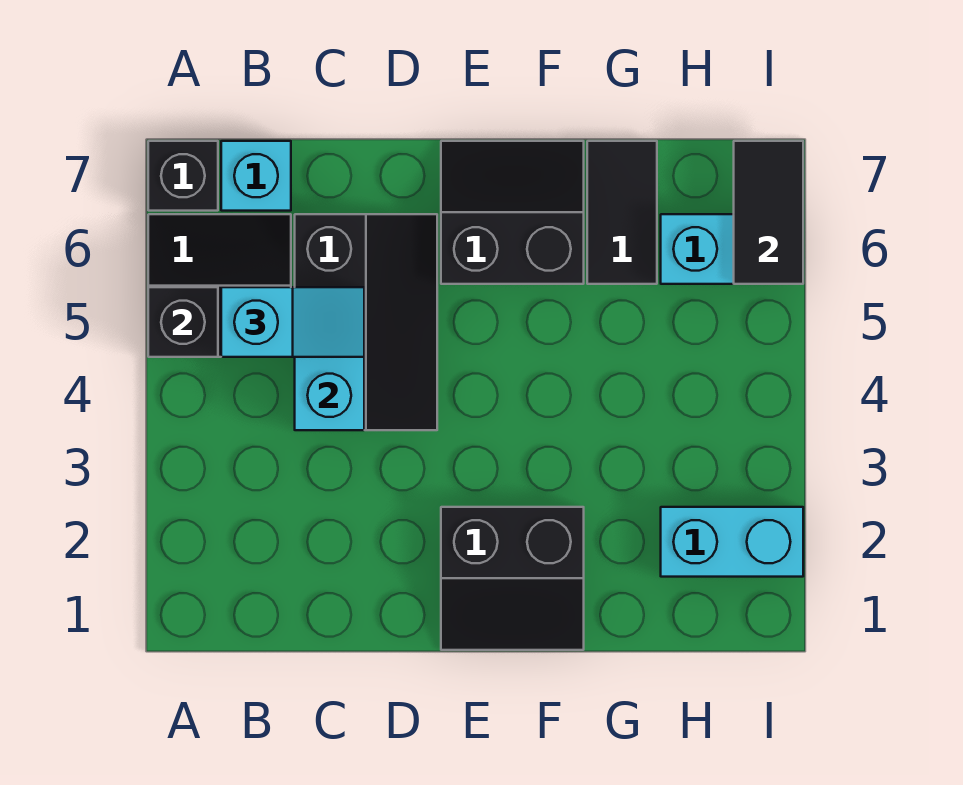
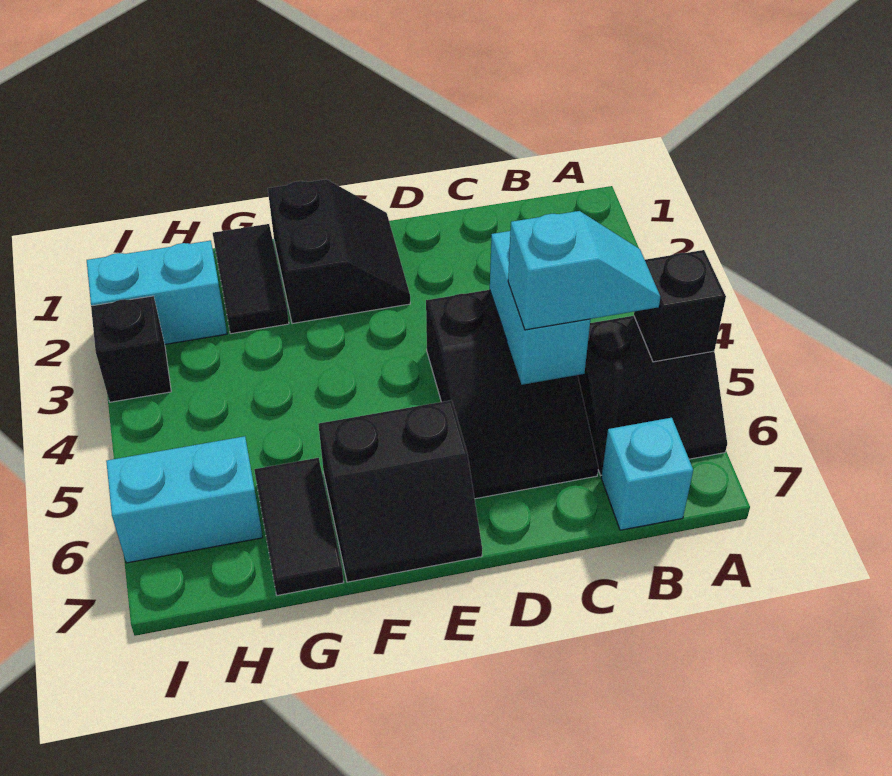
black 1x1 brick [148,141,218,211] -> black 1x1 brick moved to [91,296,171,402]
cyan 1x2 slope [221,287,364,357] -> cyan 1x2 slope turned to [508,211,660,330]
black 2x3 slope [295,214,437,430] -> black 2x3 slope turned to [426,290,598,499]
black 2x2 slope [441,507,584,650] -> black 2x2 slope turned to [268,179,410,324]
black 1x2 tile [734,141,803,284] -> black 1x2 tile moved to [213,224,289,334]

